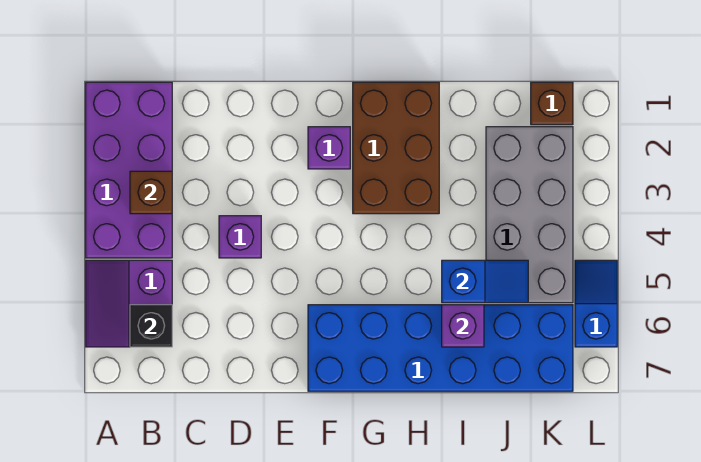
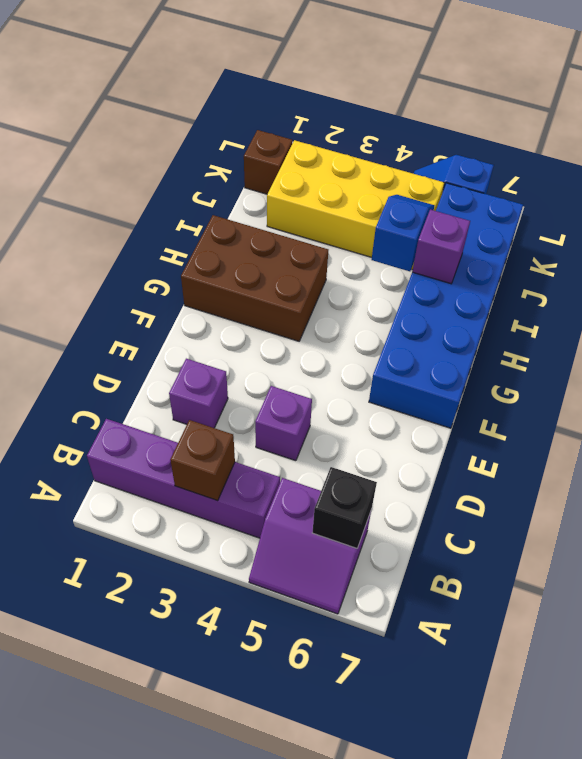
purple 2x4 brick [86,82,172,258] -> purple 1x4 brick [87,419,280,538]
purple 1x1 brick [308,127,350,169] -> purple 1x1 brick moved to [169,359,228,428]
grey 2x4 brick [486,127,573,303] -> yellow 2x4 brick [267,140,444,270]

